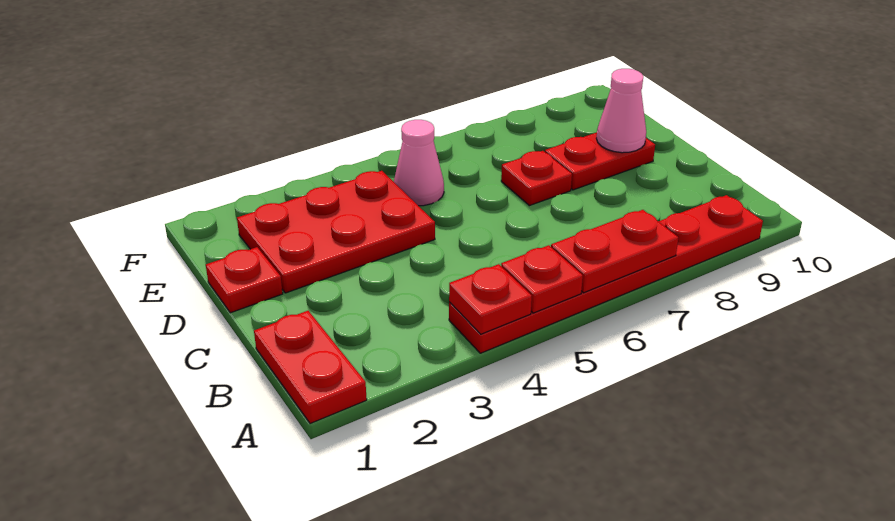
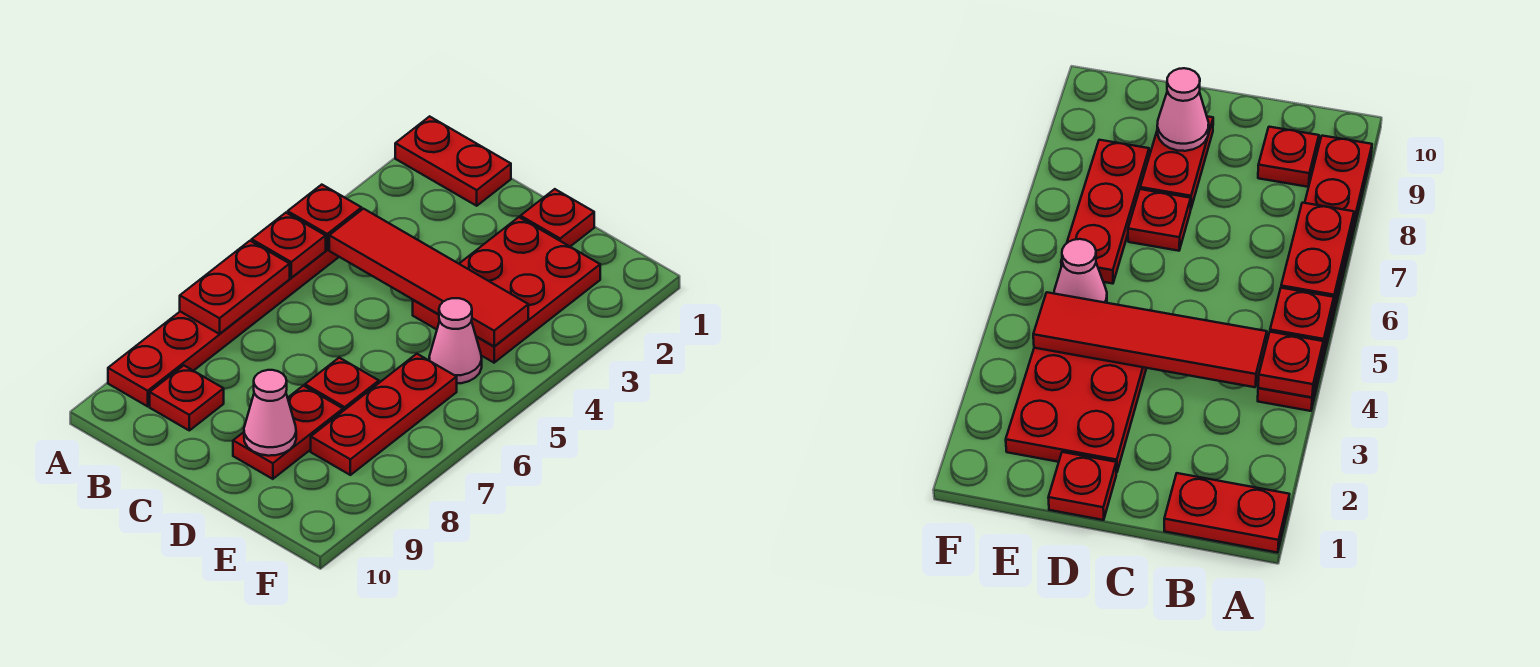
none -> red 1x4 tile [329,209,528,346]
none -> red 1x1 plate [150,366,224,430]
none -> red 1x3 plate [311,354,457,475]

